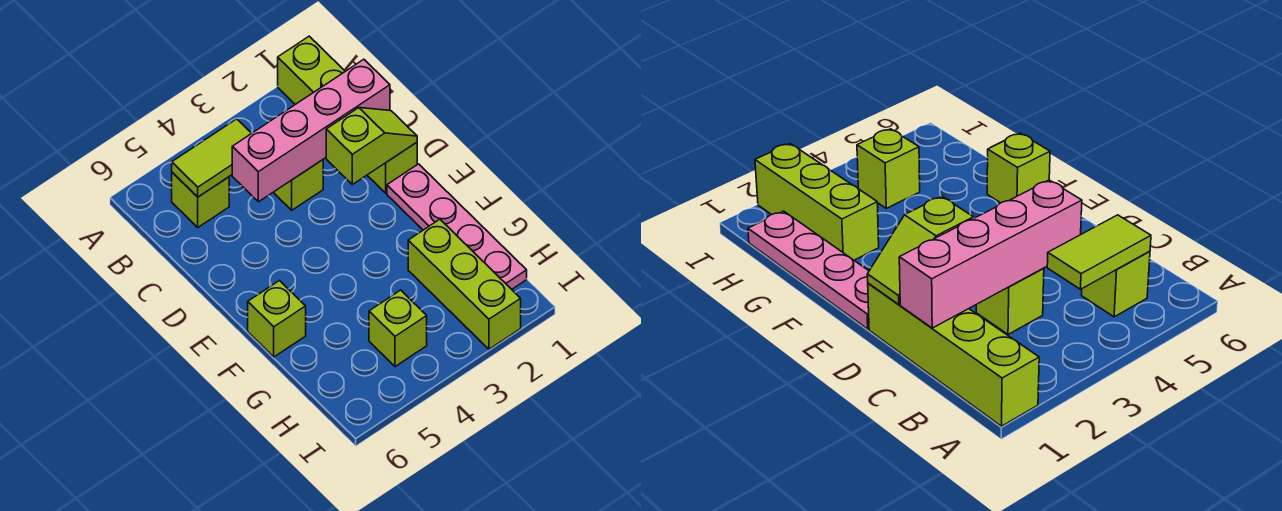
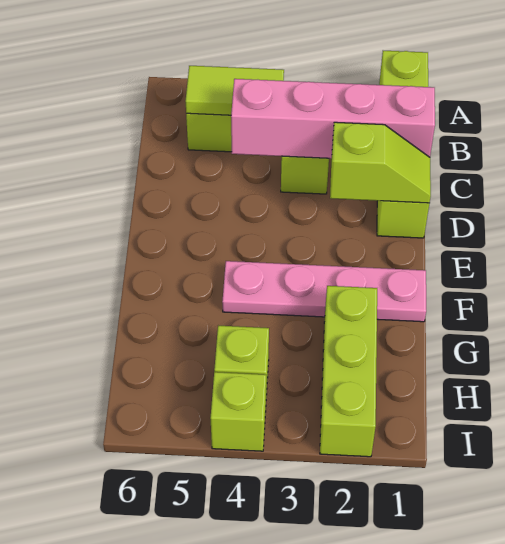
pink 1x4 plate [387,164,527,289] -> pink 1x4 plate turned to [222,261,426,322]
lime 1x1 brick [248,281,306,357] -> lime 1x1 brick moved to [210,372,266,451]

